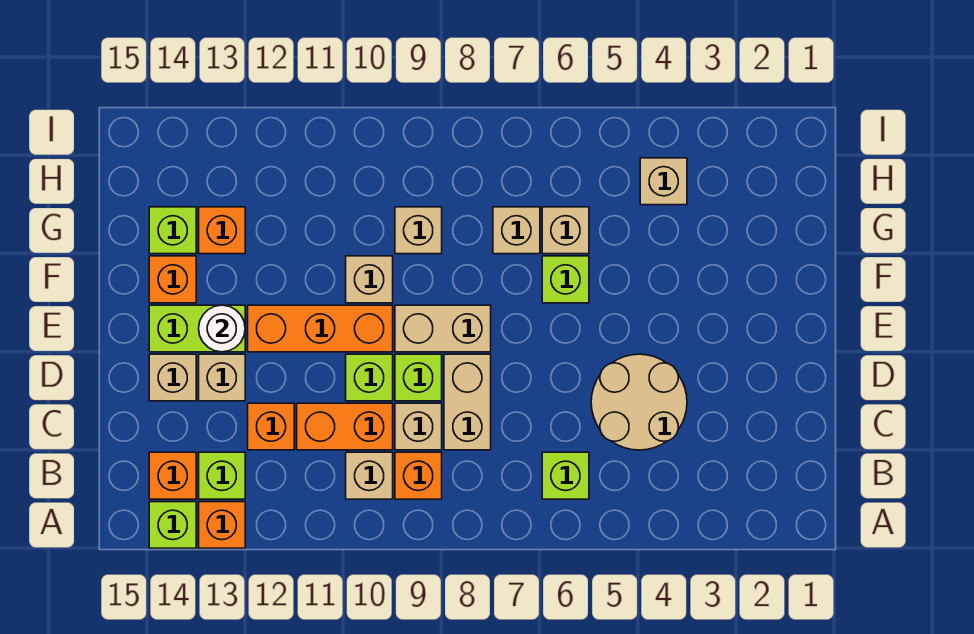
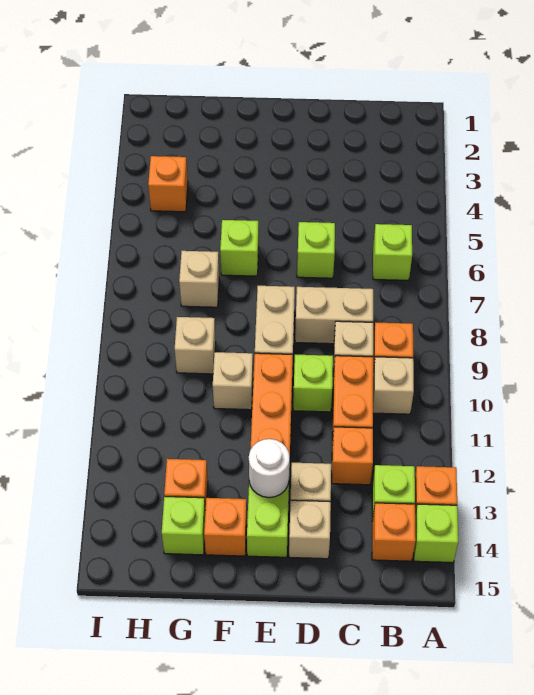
tan 2x2 round brick [591,354,687,450] -> none
lime 1x1 brick [395,354,442,401] -> lime 1x1 brick moved to [297,222,335,278]
tan 1x1 brick [542,207,589,254] -> none
tan 1x1 brick [640,158,687,205] -> orange 1x1 brick [148,156,188,212]

